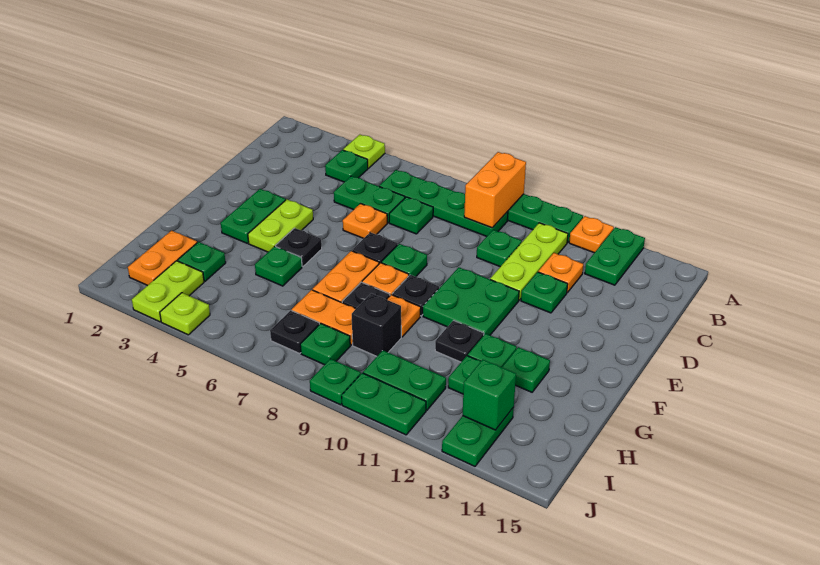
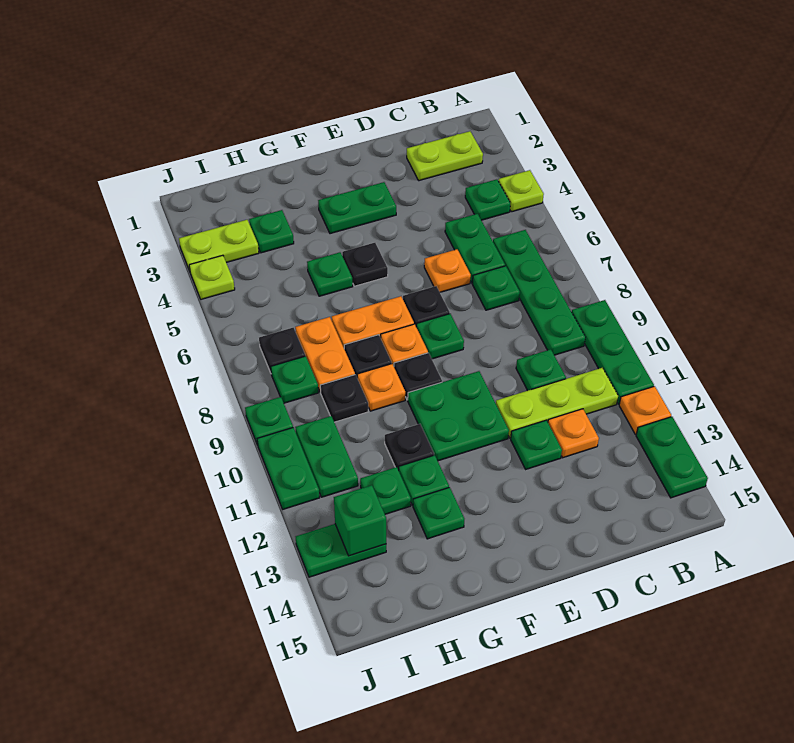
orange 1x2 brick [464,152,526,228] -> none
green 1x2 plate [585,227,645,285] -> green 1x2 plate turned to [636,417,708,498]
lime 1x2 plate [248,199,313,252] -> lime 1x2 plate moved to [407,131,483,181]
orange 1x2 plate [128,231,197,286] -> none
black 1x1 brick [352,293,401,356] -> black 1x1 plate [320,375,369,422]

